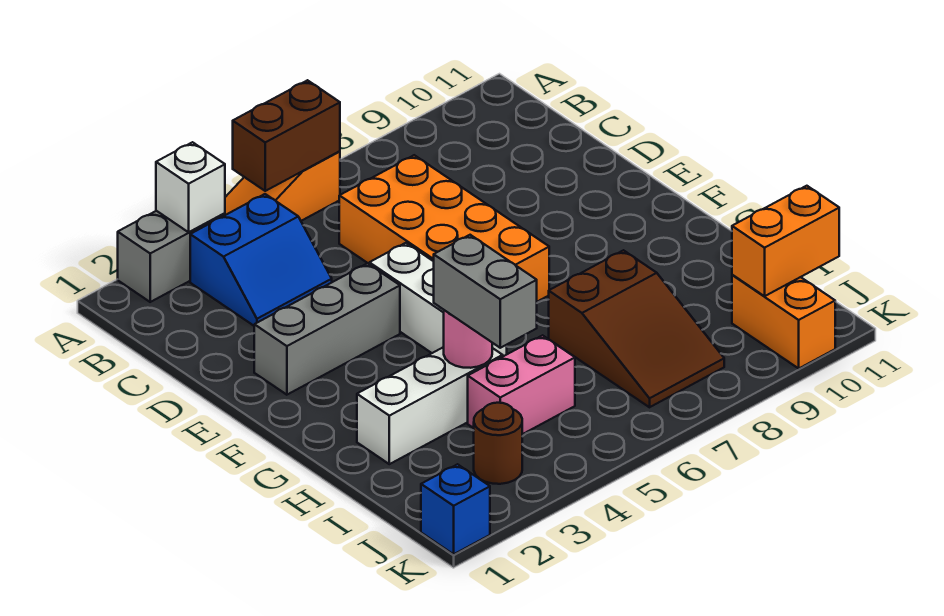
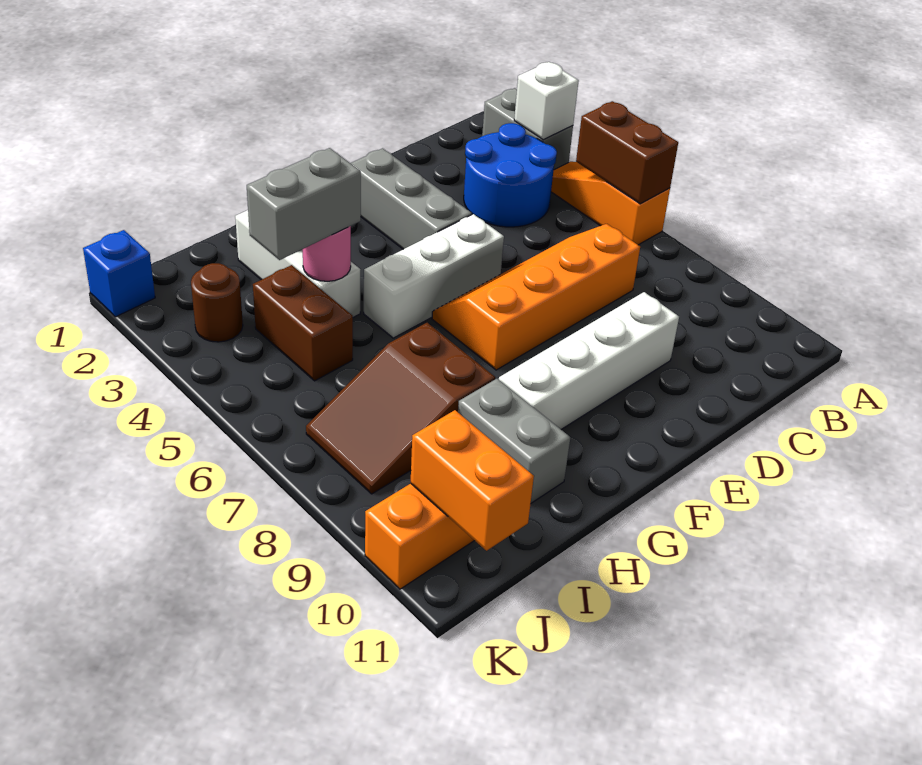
blue 2x2 slope [190,194,332,326] -> blue 2x2 round brick [464,123,557,227]
orange 2x4 brick [339,155,549,302] -> orange 2x4 slope [432,224,640,370]
none -> white 1x4 brick [499,292,679,429]
none -> grey 1x2 brick [458,379,570,503]
pink 1x2 brick [468,335,575,434] -> brown 1x2 brick [253,265,353,381]

